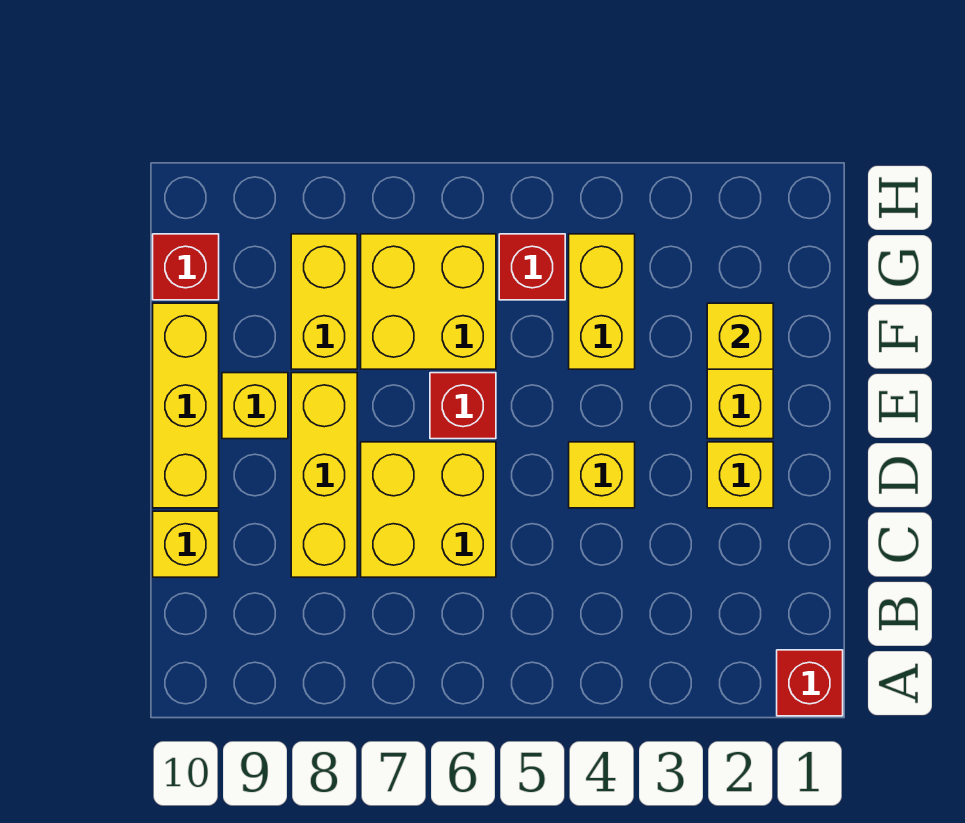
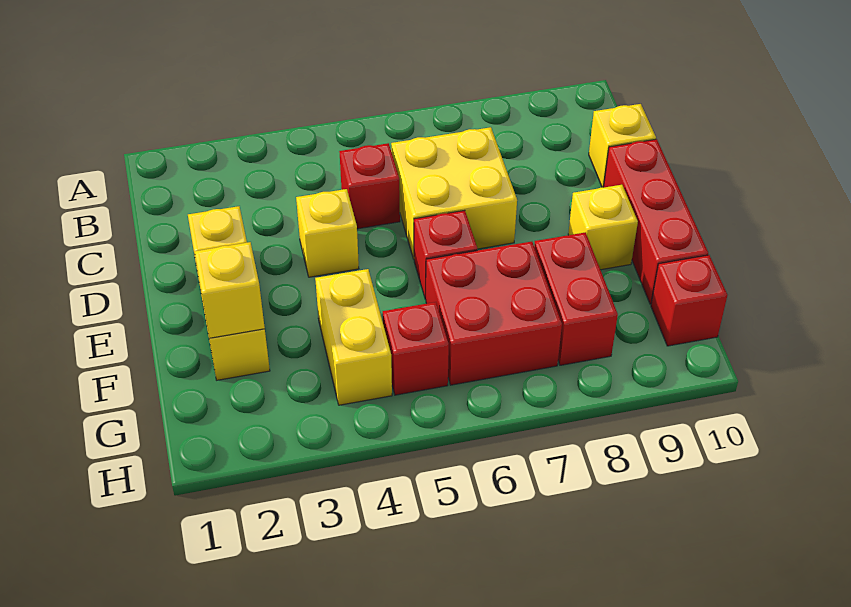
red 1x1 brick [777,650,843,716] -> red 1x1 brick moved to [339,143,400,229]
yellow 1x3 brick [291,373,357,577] -> none
yellow 1x3 brick [153,303,219,508] -> red 1x3 brick [604,139,708,304]
yellow 2x2 brick [361,234,496,369] -> red 2x2 brick [426,242,562,385]
yellow 1x2 brick [291,234,357,369] -> red 1x2 brick [534,232,618,365]

